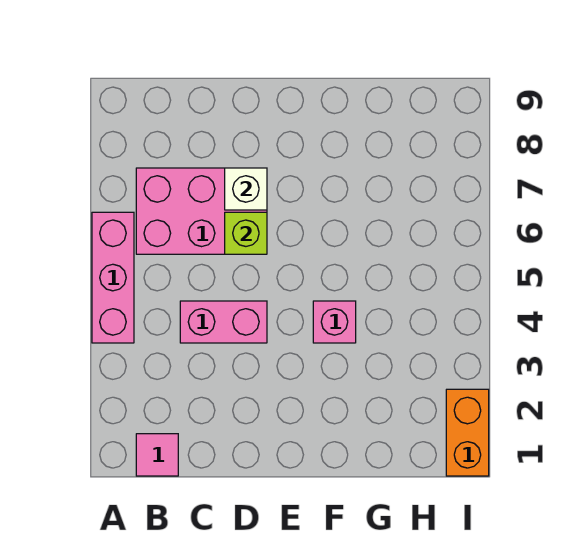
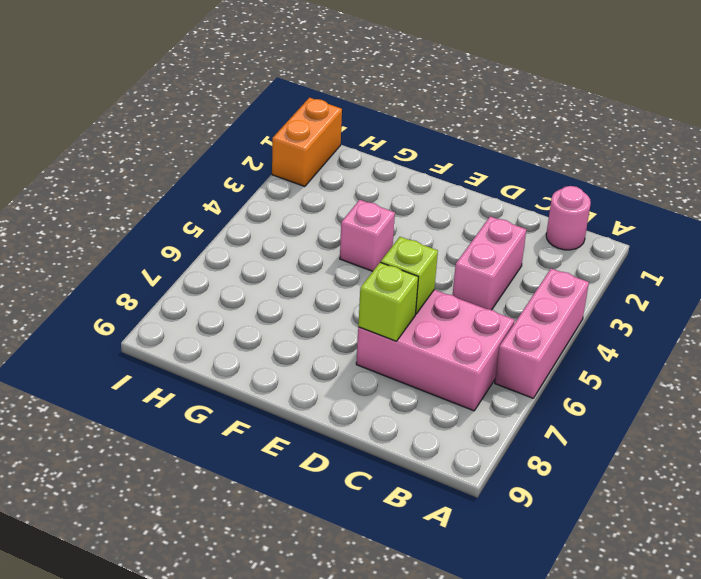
pink 1x1 tile [136,434,178,476] -> pink 1x1 round brick [546,186,591,250]
pink 1x2 brick [180,301,267,343] -> pink 1x2 brick turned to [453,216,526,310]
white 1x1 brick [225,168,267,210] -> lime 1x1 brick [358,262,418,341]

